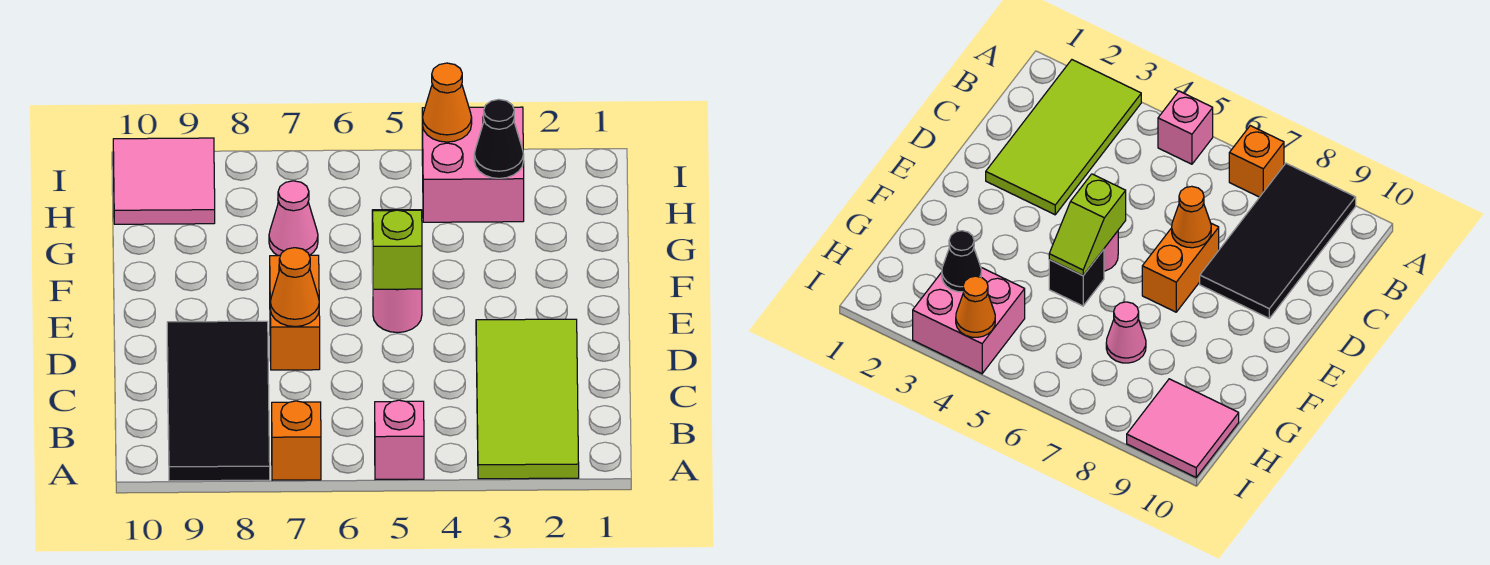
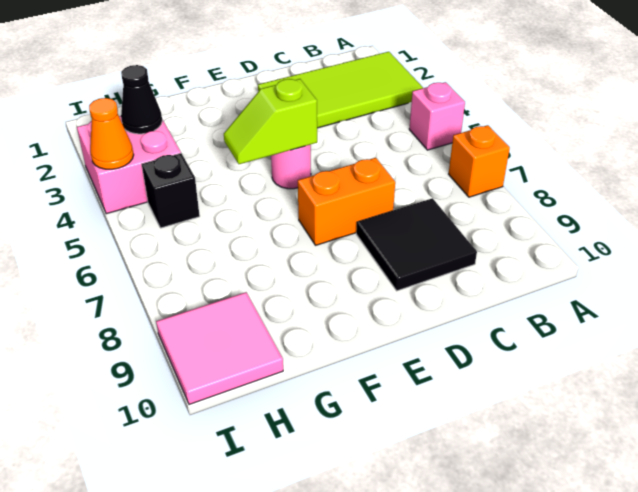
black 2x4 tile [167,321,270,481] -> black 2x2 tile [356,198,477,291]
orange 1x1 cone [270,248,319,327] -> none
black 1x1 brick [1049,249,1104,306] -> black 1x1 brick moved to [142,153,200,228]
pink 1x1 cone [269,181,318,256] -> none

